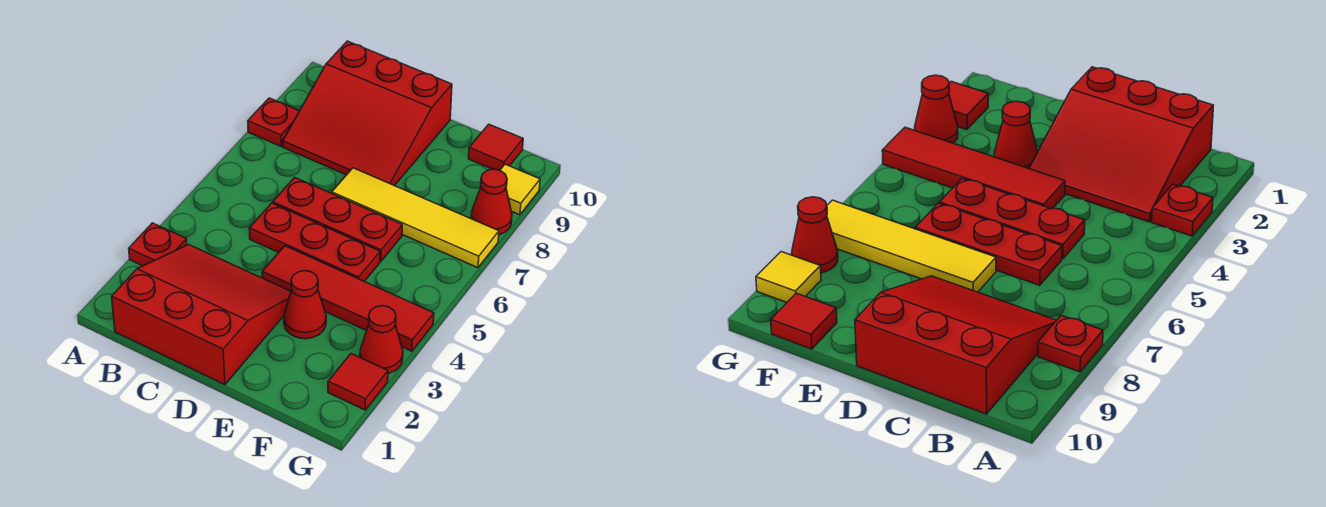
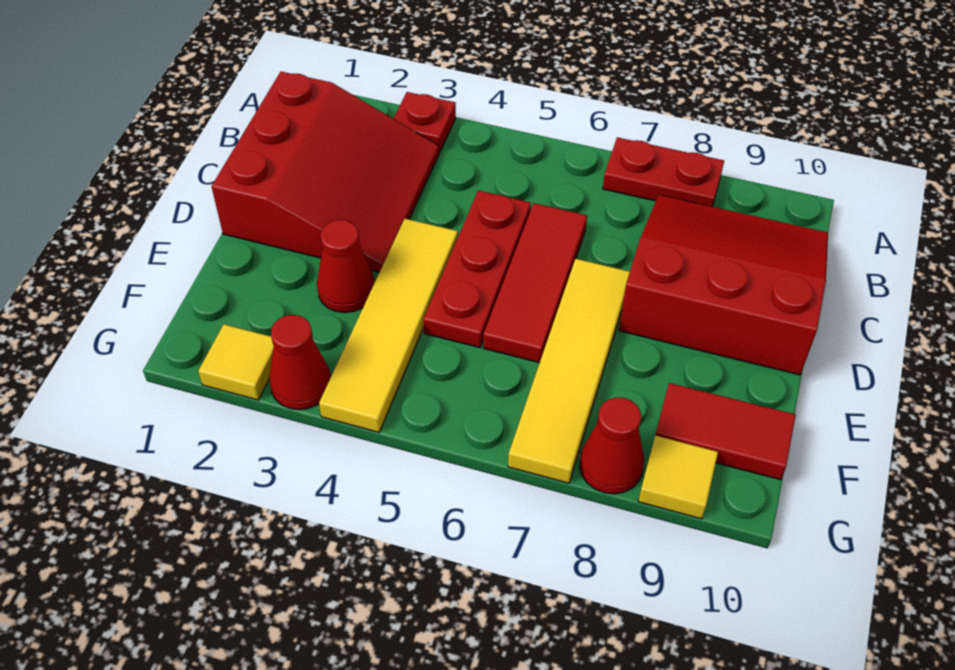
red 1x1 plate [248,98,299,146] -> red 1x2 plate [603,137,724,207]
red 3x3 slope [283,41,452,186] -> red 3x3 slope turned to [619,195,828,375]
red 1x3 plate [273,178,402,261] -> red 1x3 tile [483,203,587,363]
red 1x4 tile [262,246,434,351] -> yellow 1x4 tile [319,219,458,432]
red 1x1 tile [469,124,523,170] -> red 1x2 tile [655,383,796,480]
red 1x1 tile [328,354,388,410] -> yellow 1x1 tile [198,324,274,400]

